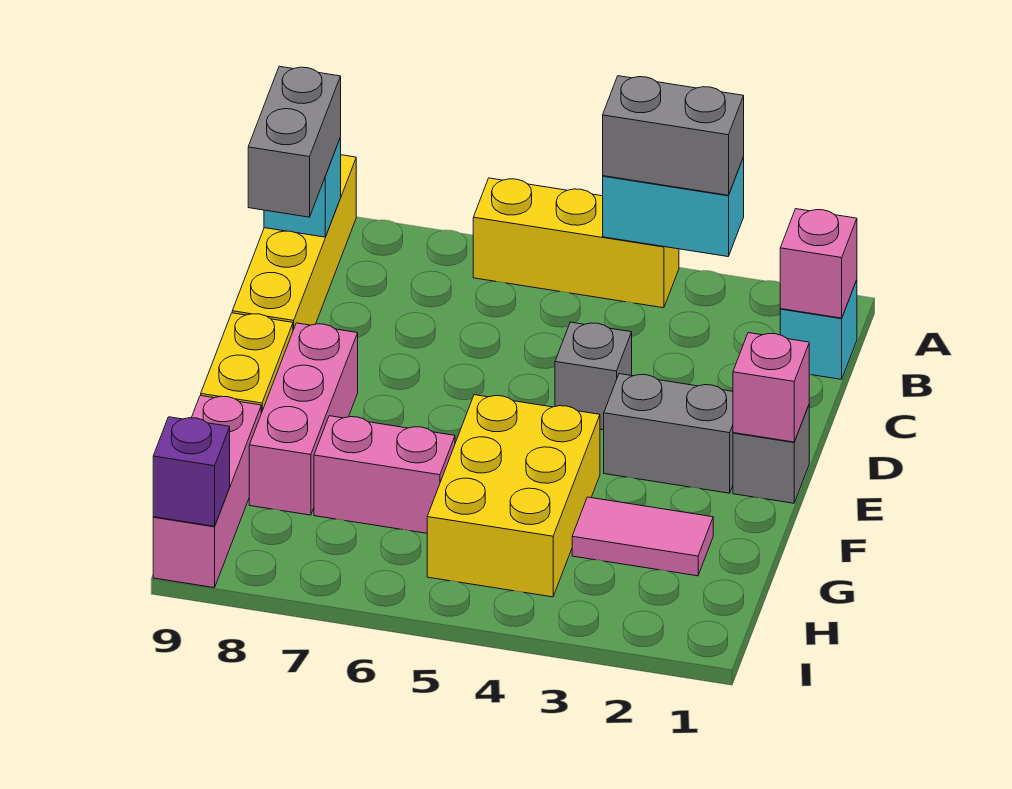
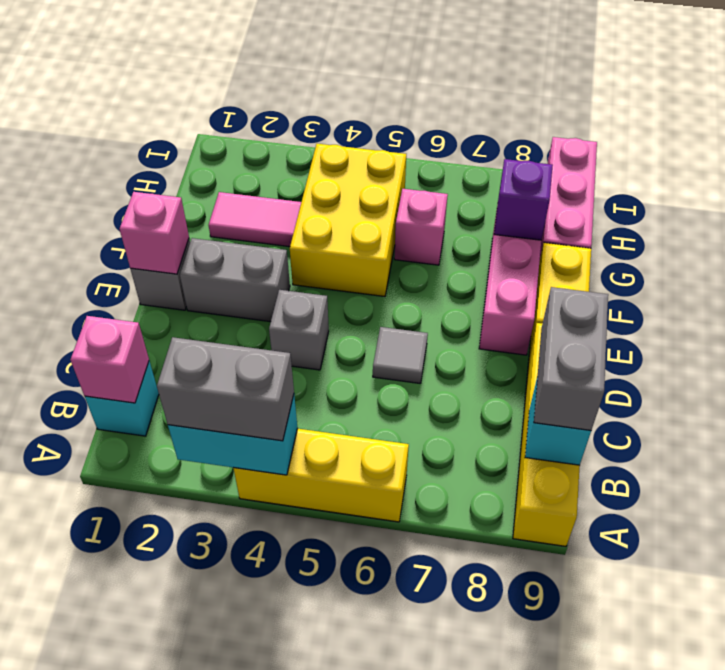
none -> grey 1x1 tile [373,327,428,383]
pink 1x2 brick [314,416,455,533] -> pink 1x1 brick [394,189,448,265]
purple 1x1 brick [153,417,230,526] -> purple 1x1 brick moved to [494,159,553,240]

